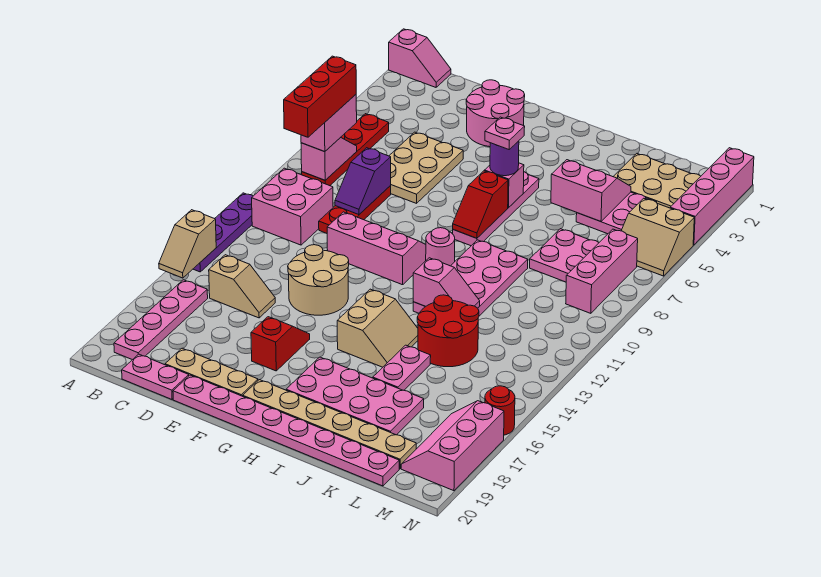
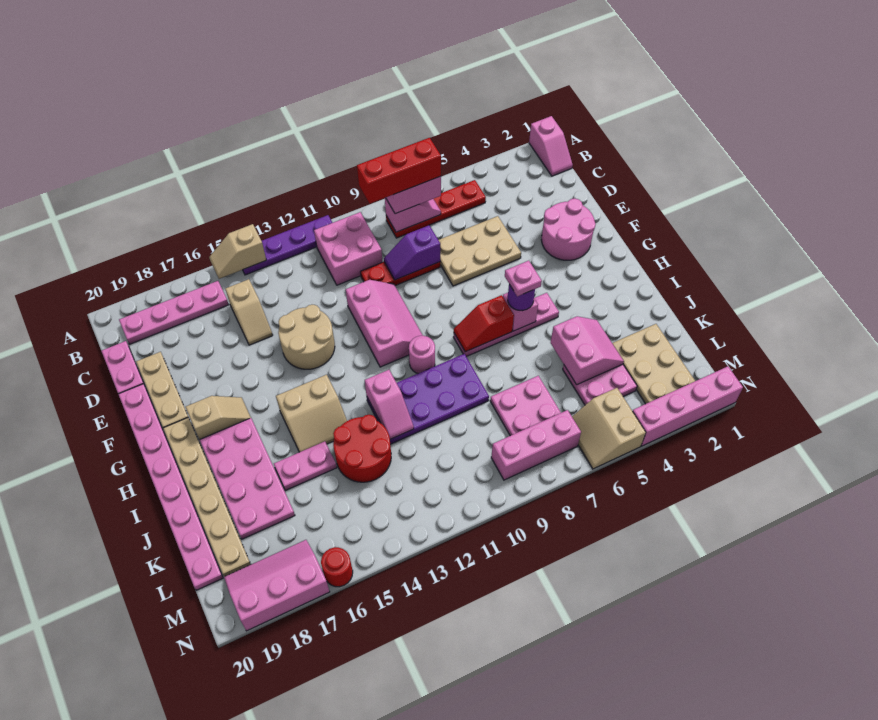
red 1x2 slope [251,317,310,371] -> none
none -> tan 1x2 slope [186,396,251,440]
pink 2x4 plate [413,240,528,316] -> purple 2x4 plate [367,354,489,444]

